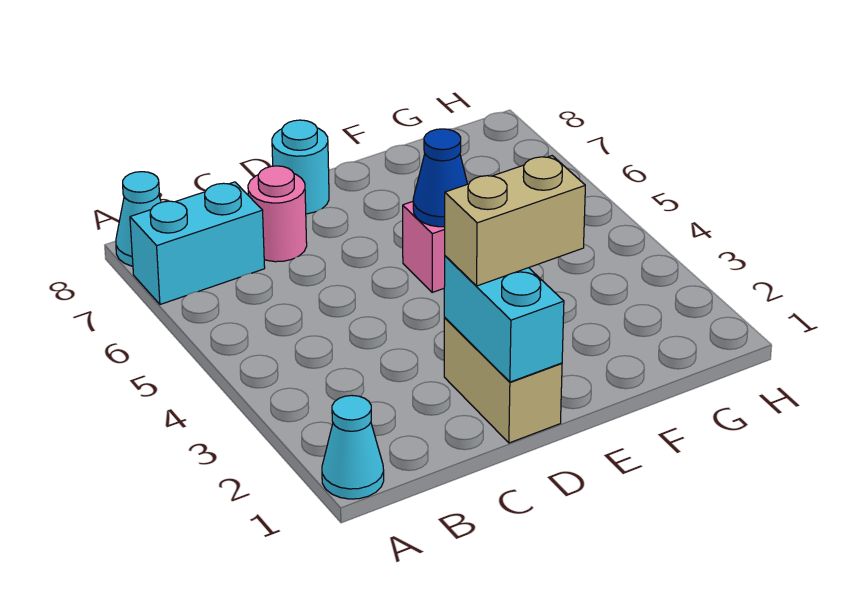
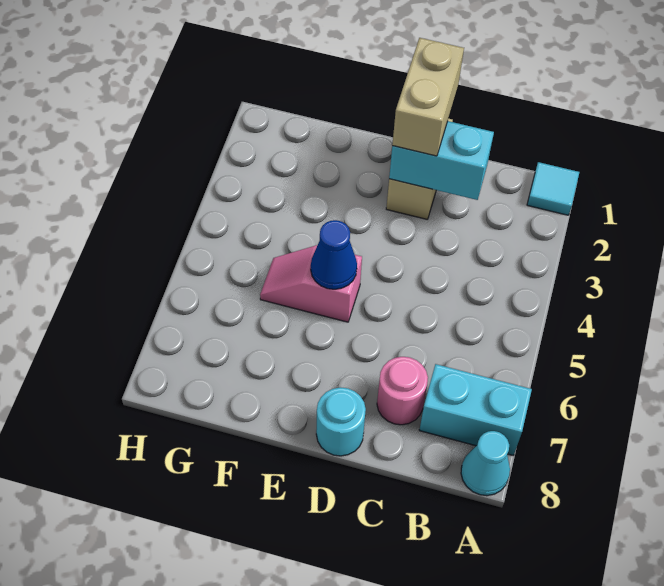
cyan 1x1 cone [322,395,384,499] -> cyan 1x1 tile [527,162,579,215]
cyan 1x2 brick [444,256,564,382] -> cyan 1x2 brick turned to [389,121,494,200]
tan 1x2 brick [445,156,585,286] -> tan 1x2 brick turned to [392,38,464,156]

